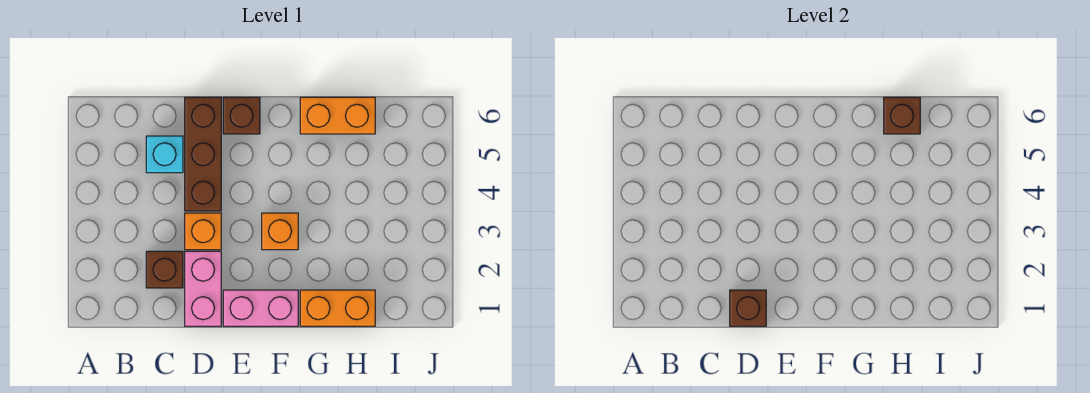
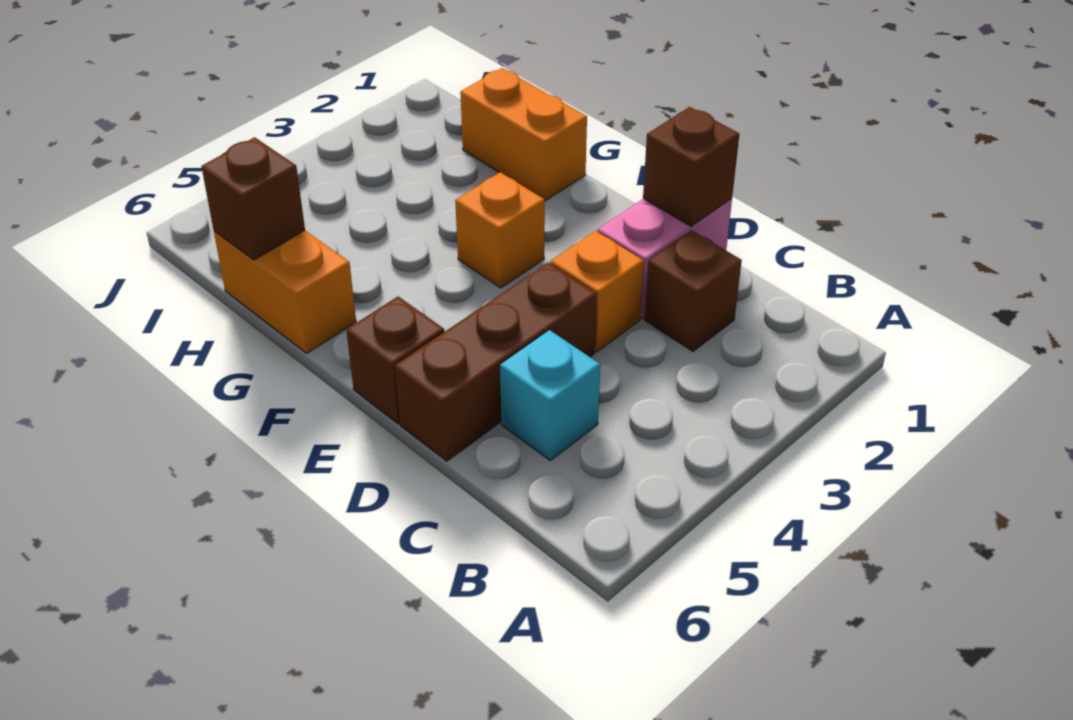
pink 1x2 brick [223,290,298,326] -> none

